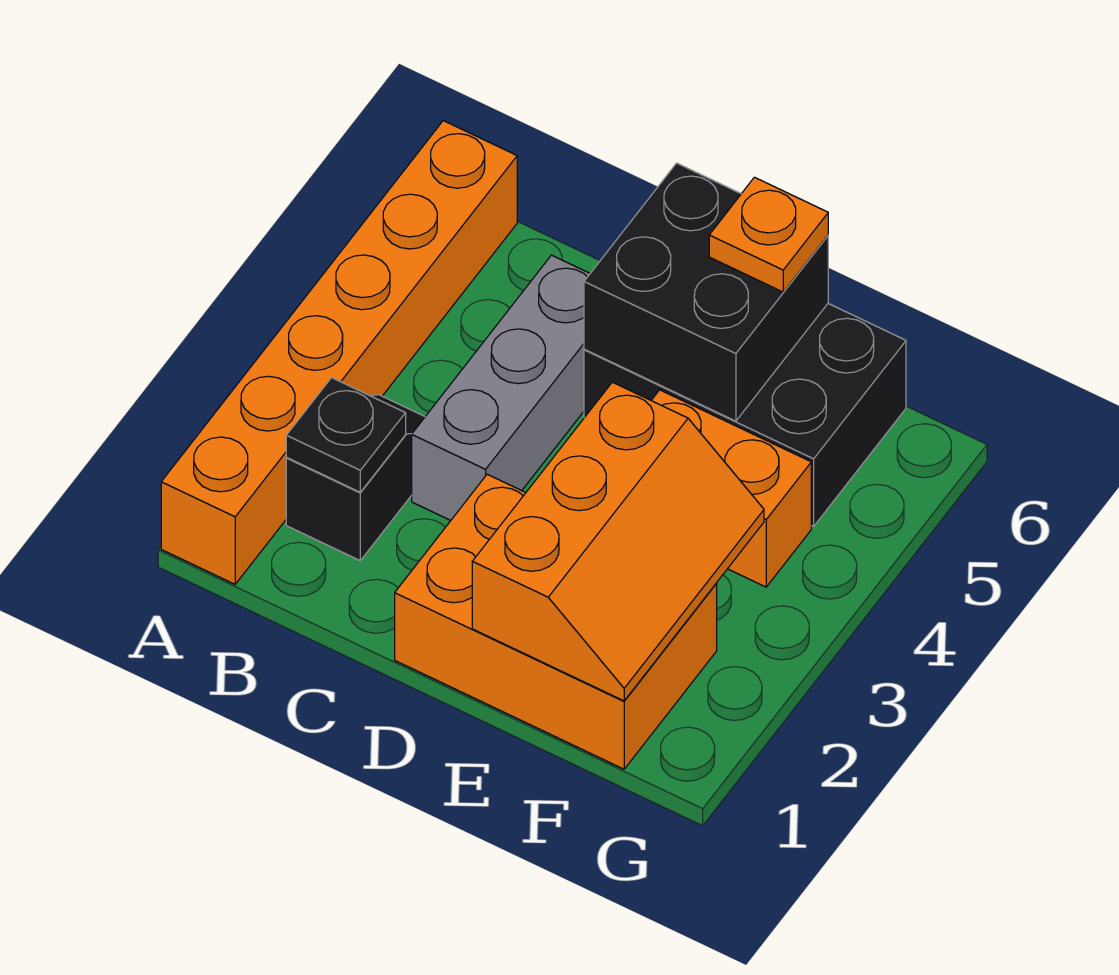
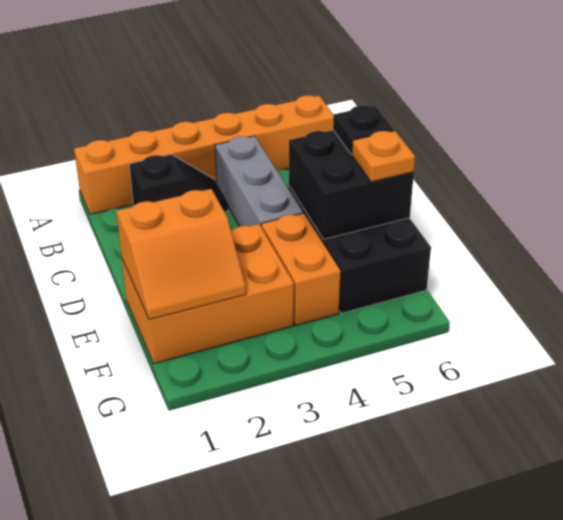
black 1x1 plate [286,378,406,492] -> black 1x1 plate moved to [333,105,394,154]
grey 1x3 brick [412,255,590,520] -> grey 1x3 brick turned to [215,136,303,228]
orange 2x3 brick [395,474,717,769] -> orange 2x3 brick turned to [122,224,294,364]
orange 2x3 slope [472,382,764,701] -> orange 2x2 slope [116,189,246,320]

